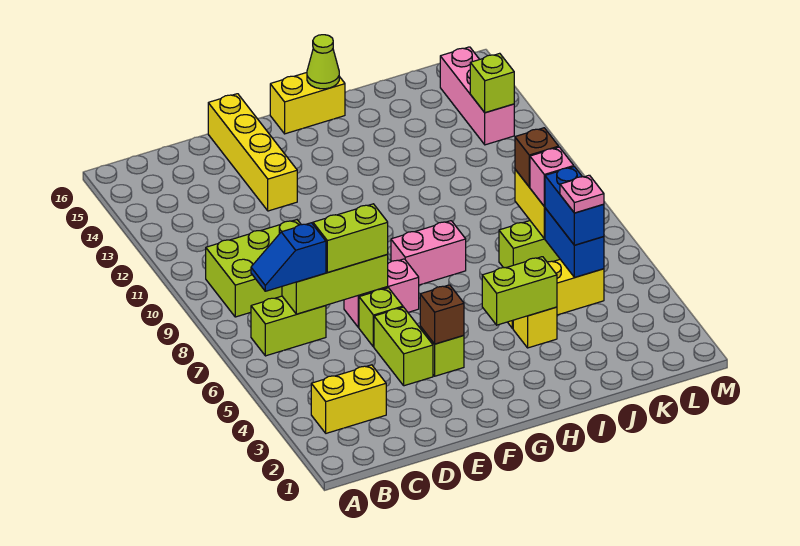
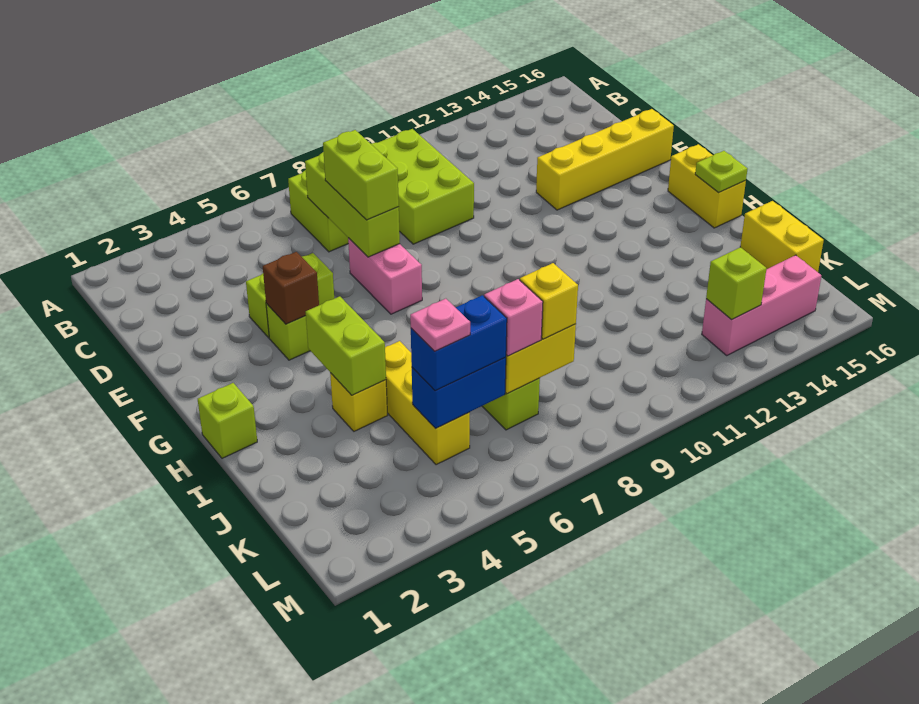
yellow 1x2 brick [311,365,386,433] -> yellow 1x2 brick moved to [740,201,824,272]
blue 1x2 slope [251,223,326,291] -> none
lime 1x1 brick [359,288,403,347] -> lime 1x1 brick moved to [198,383,257,458]
pink 1x2 brick [391,221,466,285] -> none
lime 1x1 cone [307,35,339,89] -> lime 1x1 plate [695,151,747,193]
brown 1x1 brick [515,128,559,187] -> yellow 1x1 brick [520,263,578,339]

